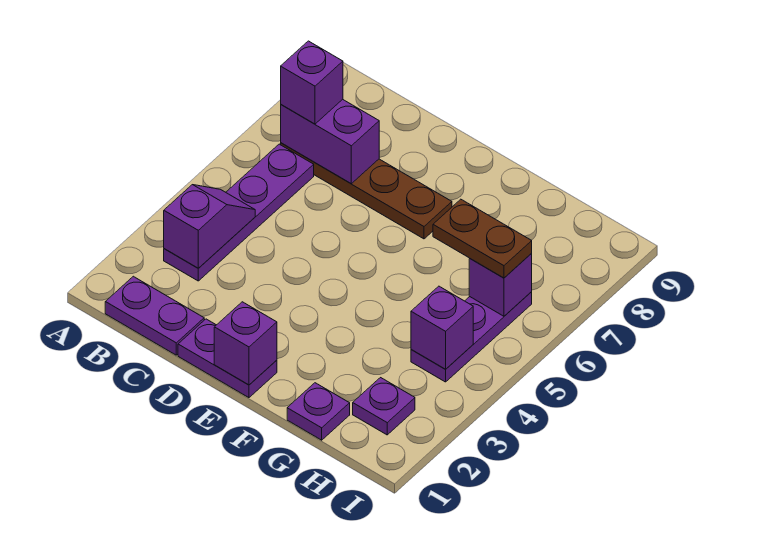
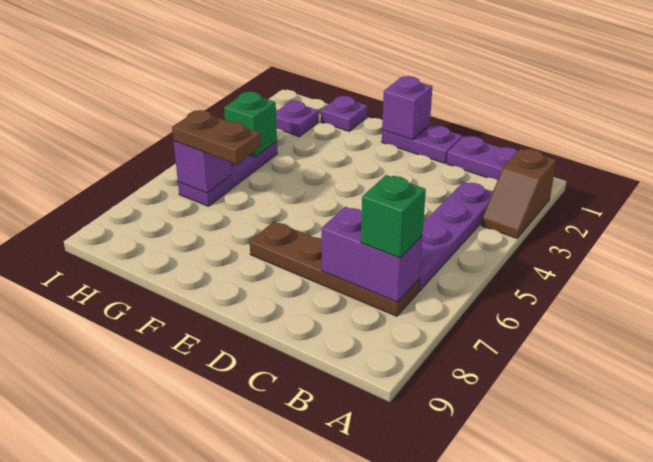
none -> brown 1x2 slope [481,149,556,238]
purple 1x2 slope [164,185,255,268] -> none
purple 1x1 brick [281,41,343,124] -> green 1x1 brick [361,175,426,258]
purple 1x1 brick [411,286,473,369] -> green 1x1 brick [224,92,277,157]

